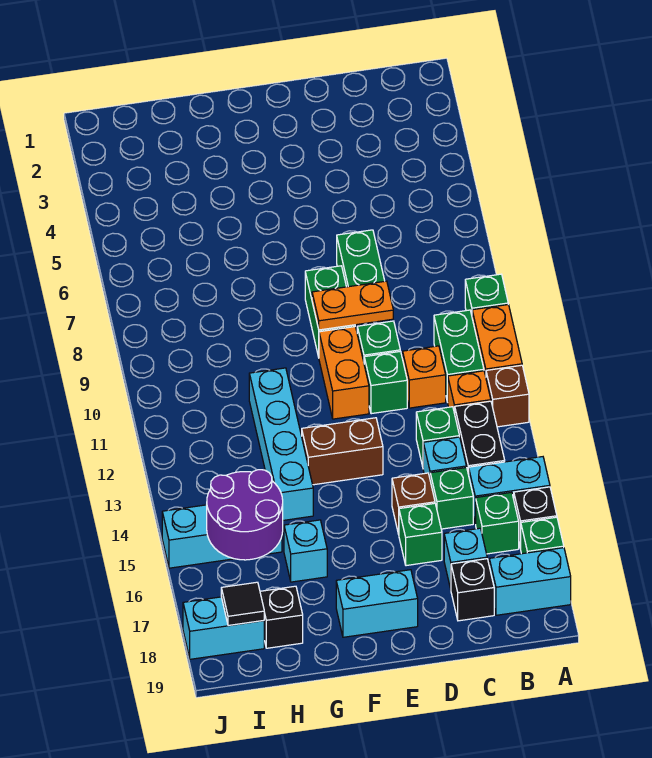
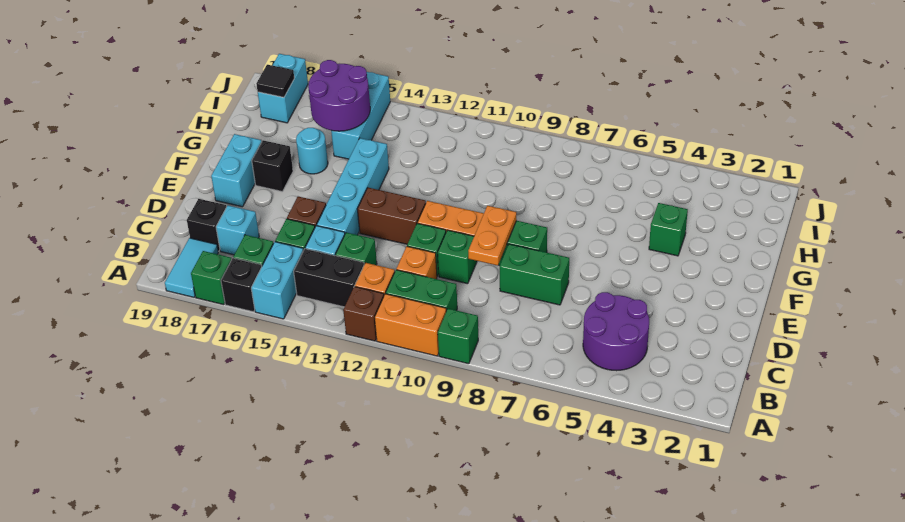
cyan 1x2 brick [489,548,571,615] -> cyan 1x2 tile [165,238,218,297]
none -> purple 2x2 round brick [583,292,649,371]
green 1x1 brick [399,503,442,566] -> green 1x1 brick moved to [649,203,688,256]
brown 1x2 brick [302,418,383,485] -> brown 1x2 brick turned to [358,188,426,244]
cyan 1x4 brick [249,368,313,520] -> cyan 1x4 brick turned to [317,138,389,235]
cyan 1x1 brick [284,520,327,582] -> cyan 1x1 round brick [296,128,328,174]
black 1x1 brick [260,586,303,648] -> black 1x1 brick moved to [252,140,293,192]

